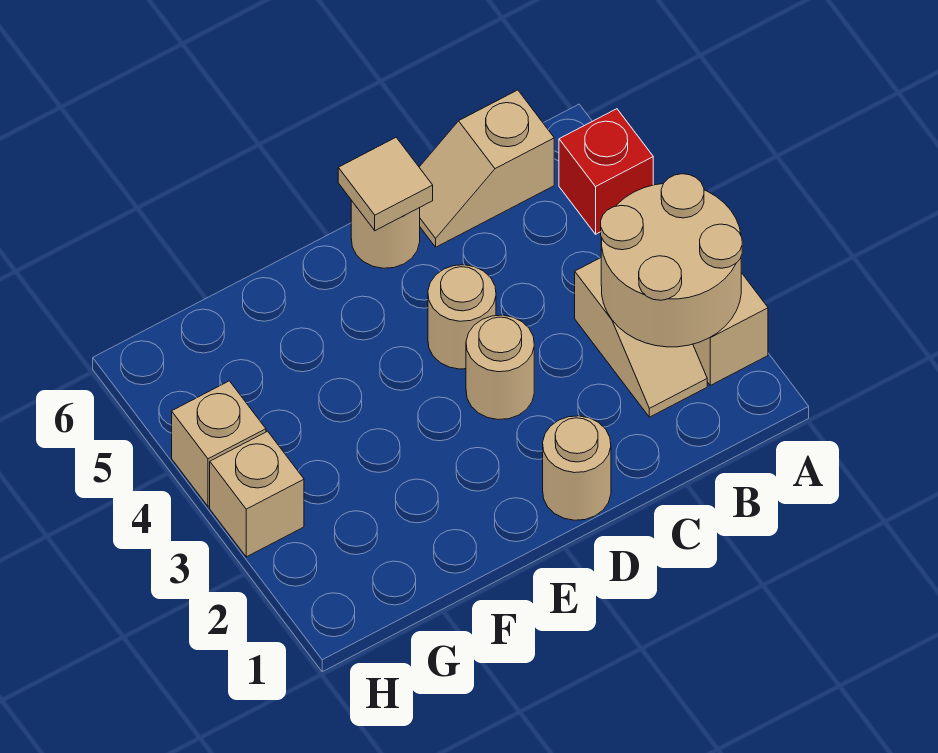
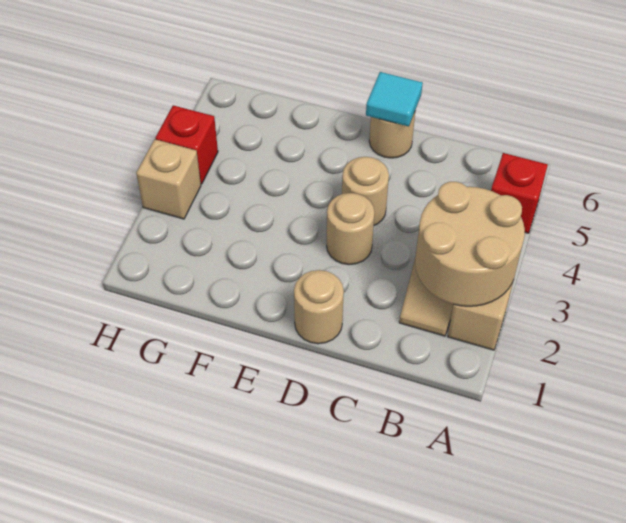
tan 1x2 slope [419,90,554,247] -> none
tan 1x1 tile [338,138,433,231] -> cyan 1x1 tile [366,72,423,126]
tan 1x1 brick [172,381,266,506] -> red 1x1 brick [156,105,218,184]

